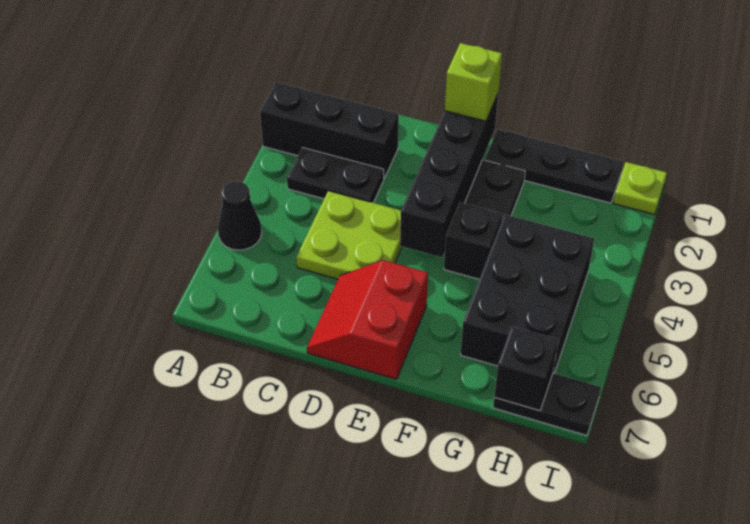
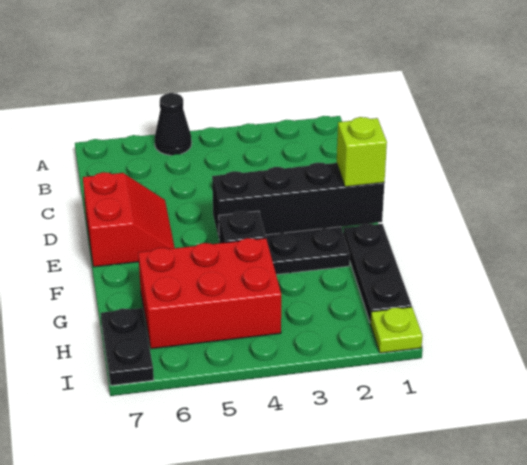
black 1x3 brick [260,82,399,178] -> none
black 1x2 plate [287,148,384,203] -> none
lime 2x2 plate [296,191,402,279] -> none
red 2x2 slope [307,260,428,379] -> red 2x2 slope turned to [83,172,175,267]
black 2x3 brick [460,215,594,373] -> red 2x3 brick [138,238,281,349]
black 1x1 brick [494,326,558,411] -> none

